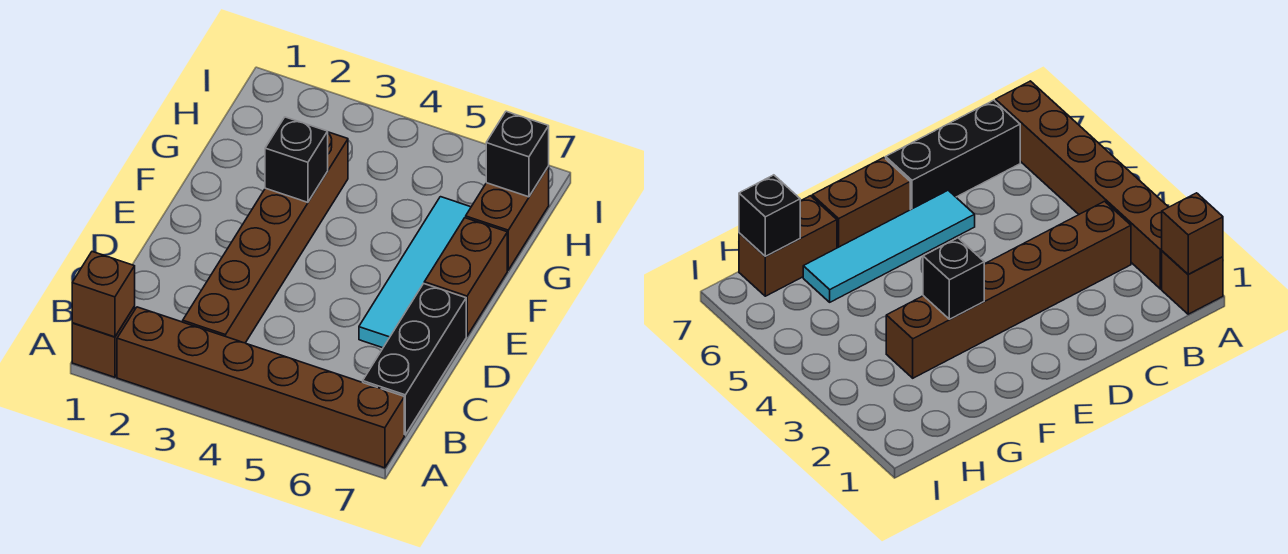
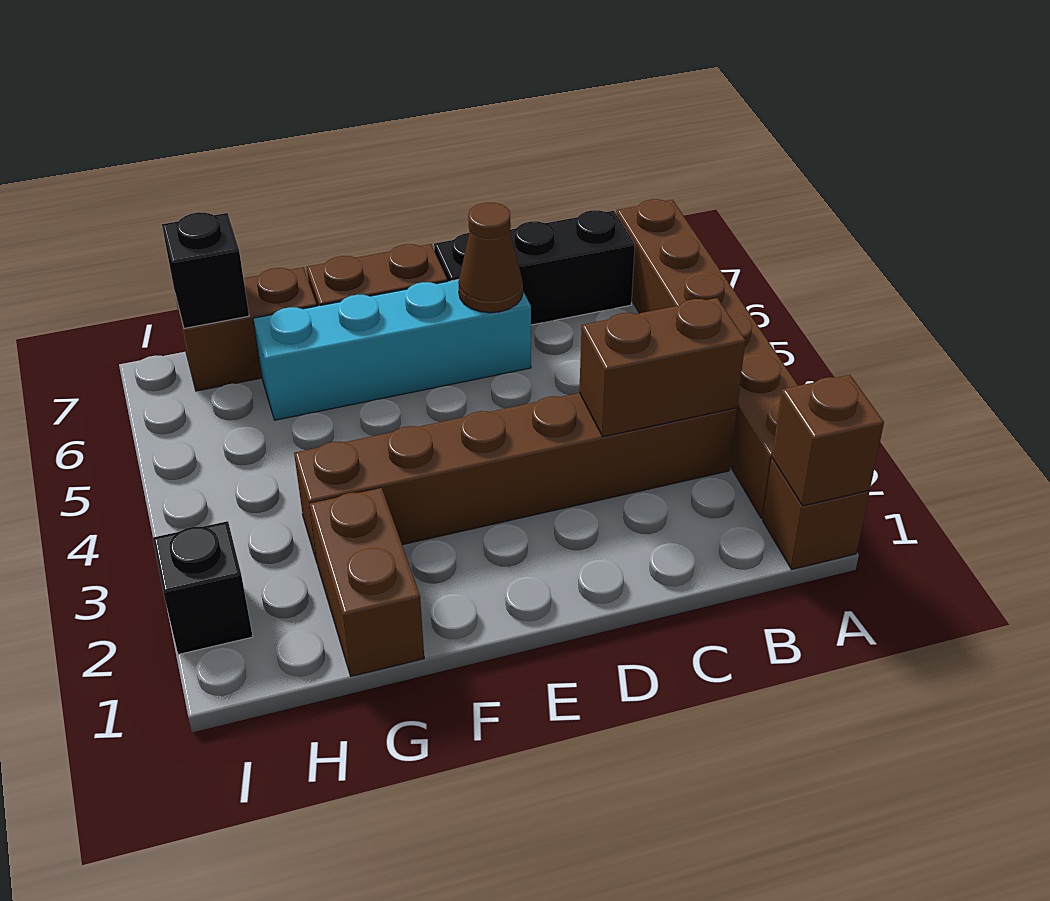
none -> brown 1x2 brick [579,298,745,437]
cyan 1x4 tile [359,197,471,348] -> cyan 1x4 brick [253,279,531,420]
none -> brown 1x1 cone [458,203,523,313]
black 1x1 brick [265,117,328,202] -> black 1x1 brick moved to [153,521,253,655]
none -> brown 1x2 brick [310,488,424,676]

